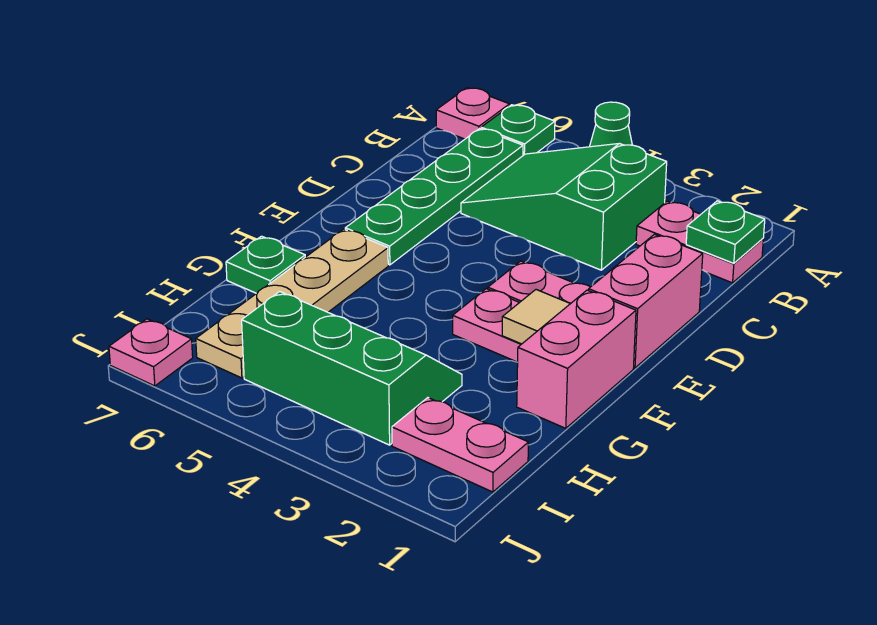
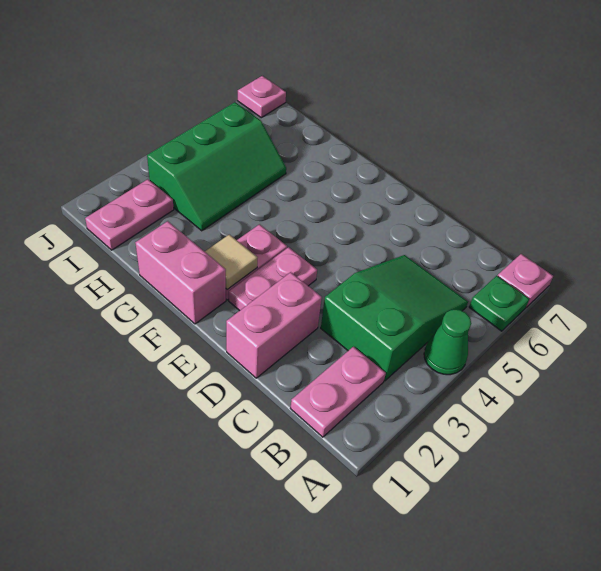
green 1x1 plate [686,201,765,263] -> none
green 1x4 plate [345,128,523,265] -> none
pink 1x2 brick [589,234,703,368] -> pink 1x2 brick turned to [226,272,322,378]
tan 1x4 plate [196,229,388,378] -> none
green 1x1 plate [226,236,305,293] -> none

